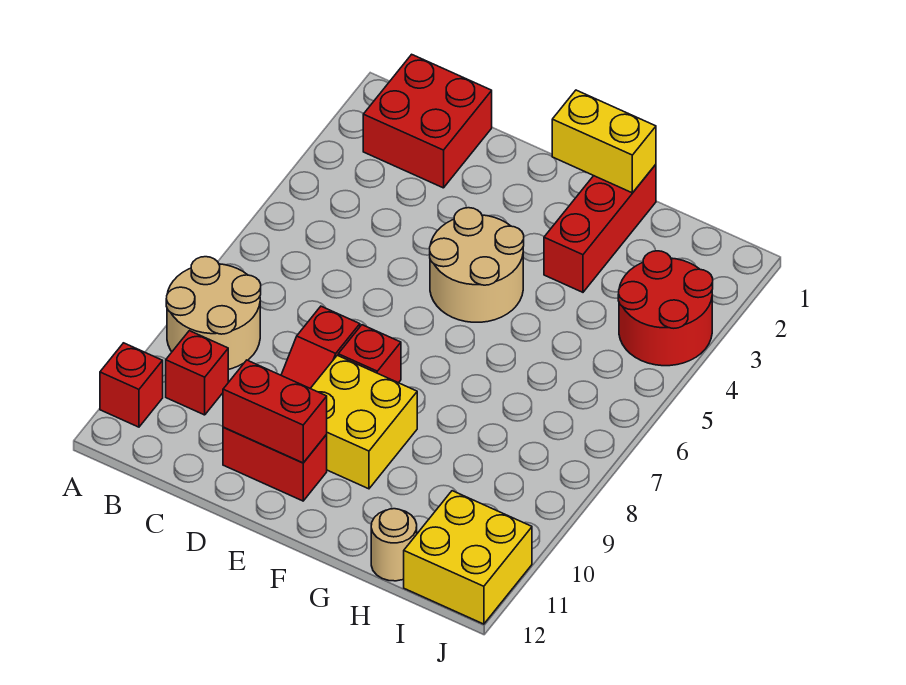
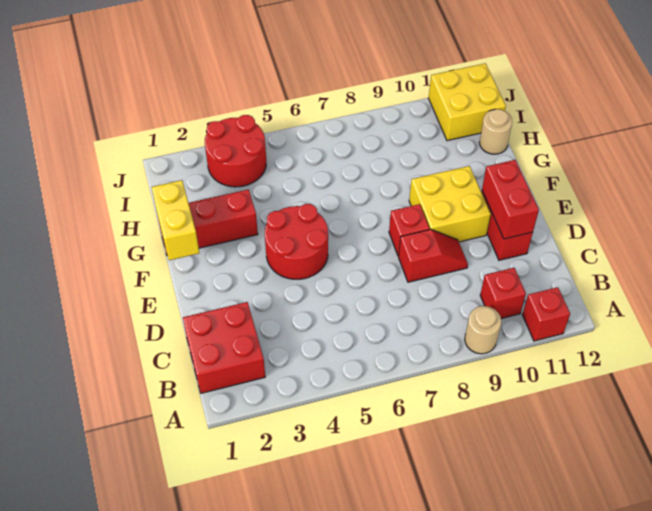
tan 2x2 round brick [166,257,261,369] -> tan 1x1 round brick [465,306,501,354]
tan 2x2 round brick [430,208,524,322] -> red 2x2 round brick [265,204,328,279]

